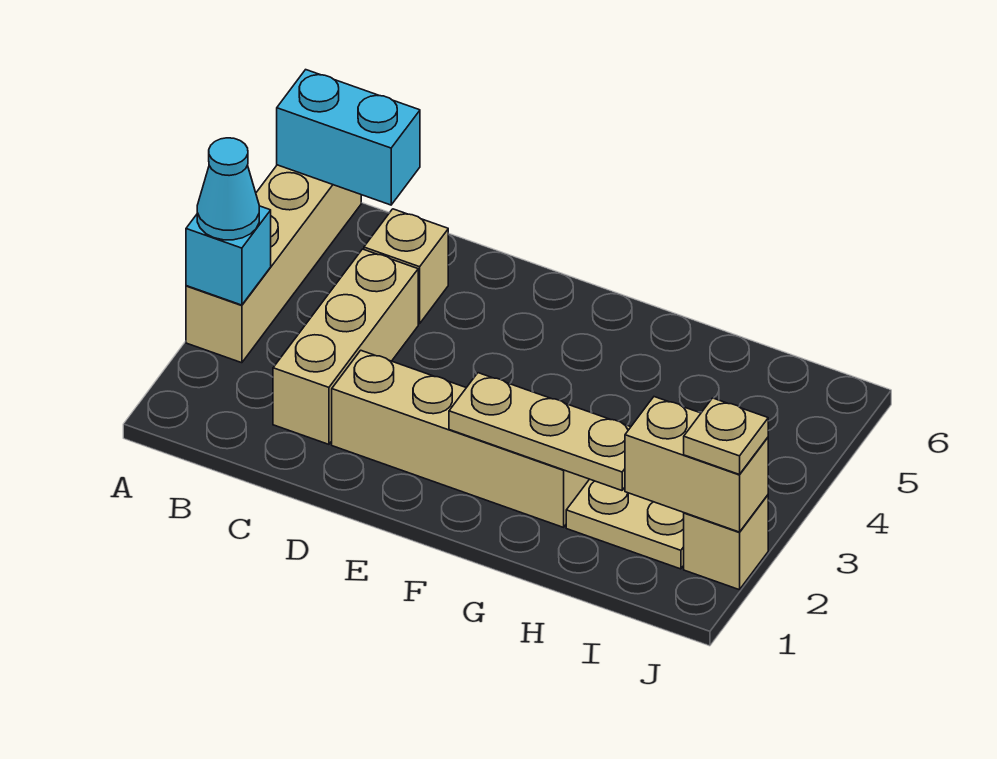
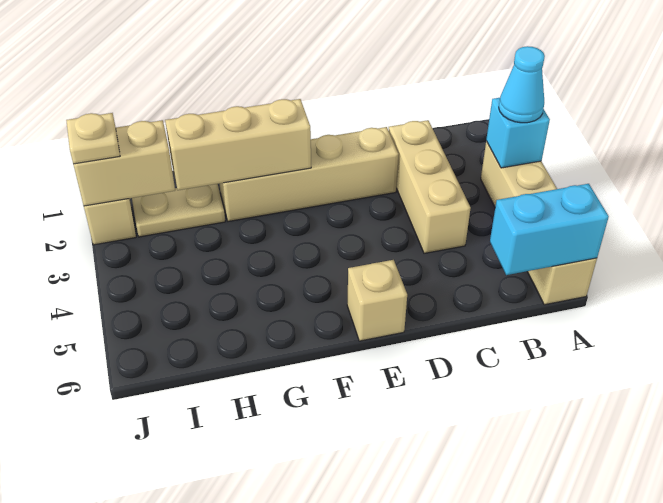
tan 1x1 brick [364,209,448,324] -> tan 1x1 brick moved to [347,260,407,341]
tan 1x3 plate [449,373,630,490] -> tan 1x3 brick [165,99,311,190]

